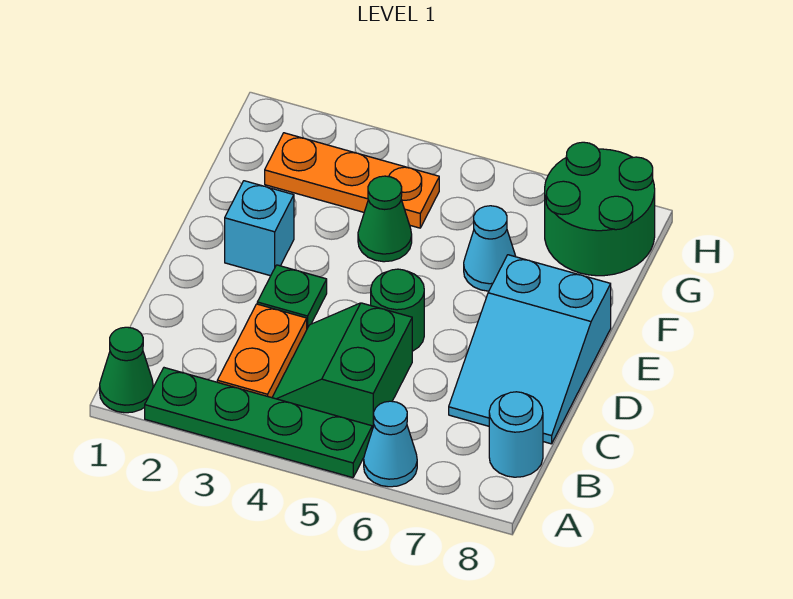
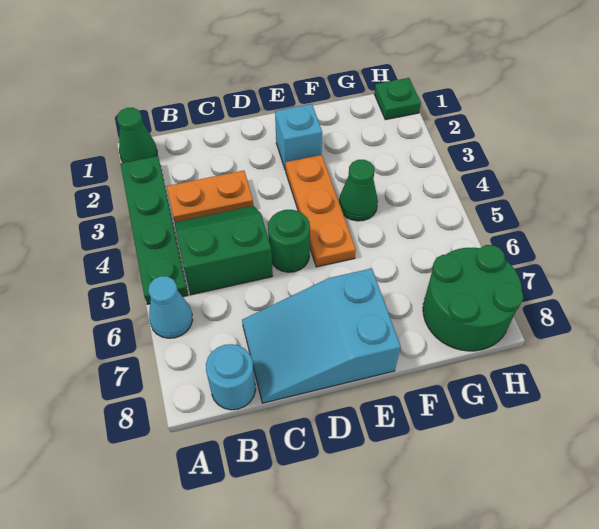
green 1x1 plate [257,265,327,328] -> green 1x1 plate moved to [374,78,421,120]
cyan 1x1 cone [464,206,516,291] -> none
orange 1x3 plate [265,133,439,228] -> orange 1x3 plate moved to [285,155,356,267]

